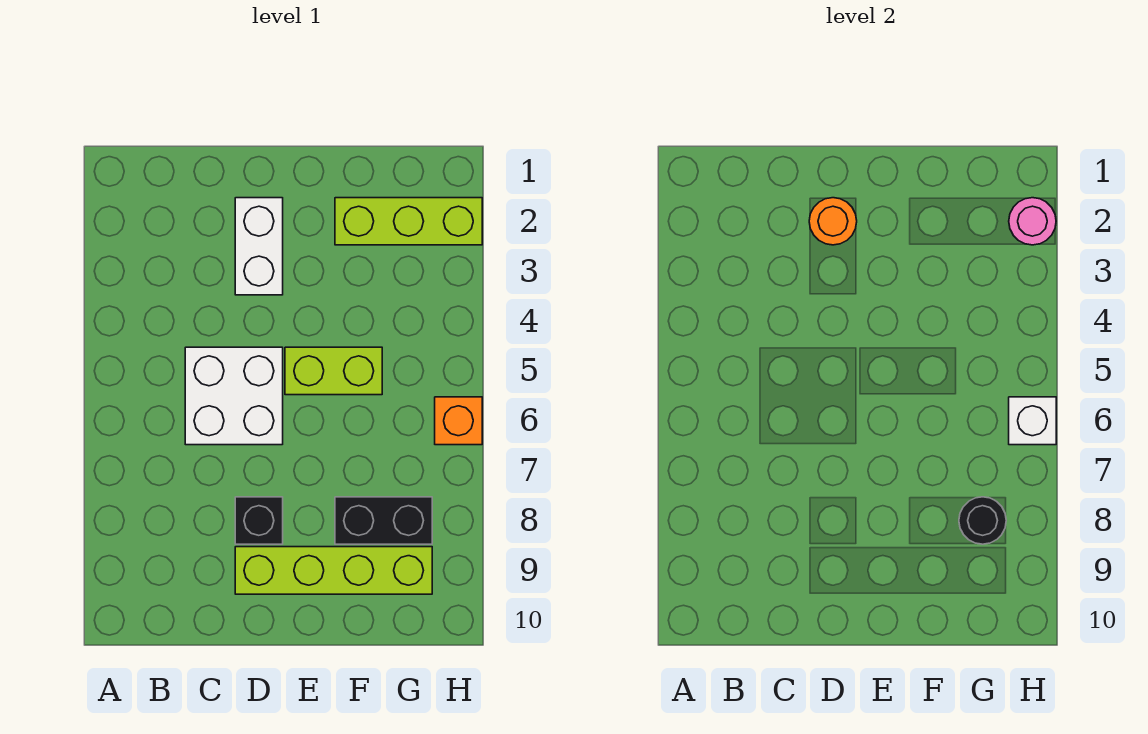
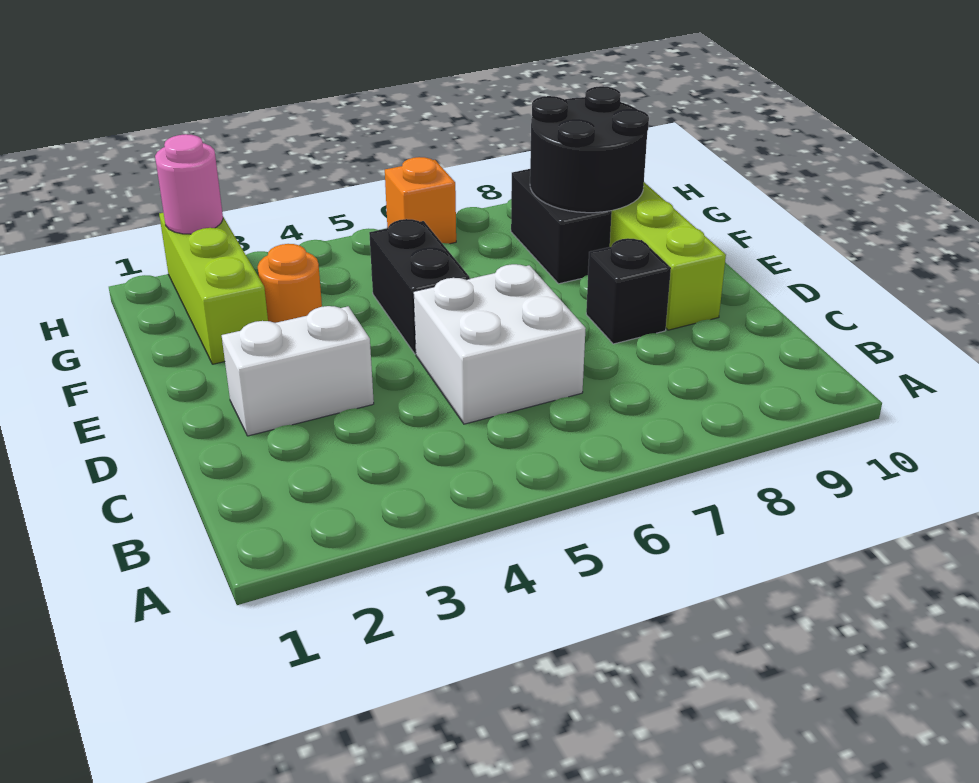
orange 1x1 round brick [809,198,857,245] -> orange 1x1 round brick moved to [258,244,322,323]
lime 1x2 brick [285,347,382,395] -> black 1x2 brick [369,219,470,354]
black 1x1 round brick [959,497,1006,544] -> black 2x2 round brick [530,86,649,213]
white 1x1 brick [1009,397,1056,445] -> none

